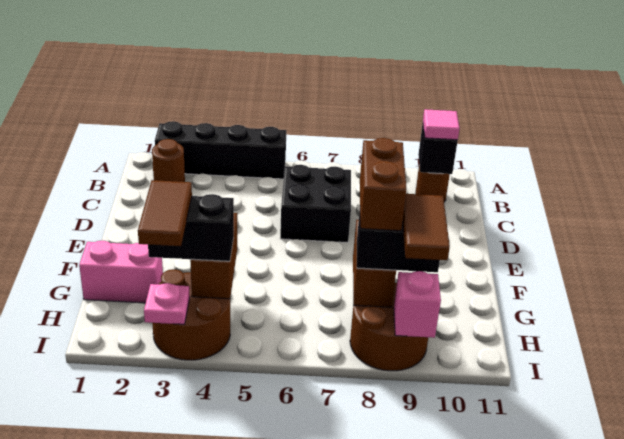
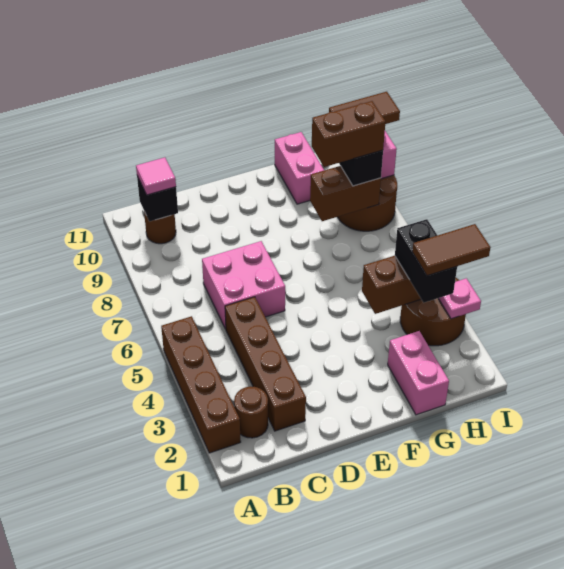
black 1x4 brick [155,121,286,179] -> brown 1x4 brick [161,316,241,453]
none -> brown 1x4 brick [225,297,306,431]
black 2x2 brick [280,165,351,243] -> pink 2x2 brick [202,241,285,329]
none -> pink 1x2 brick [275,132,324,204]

